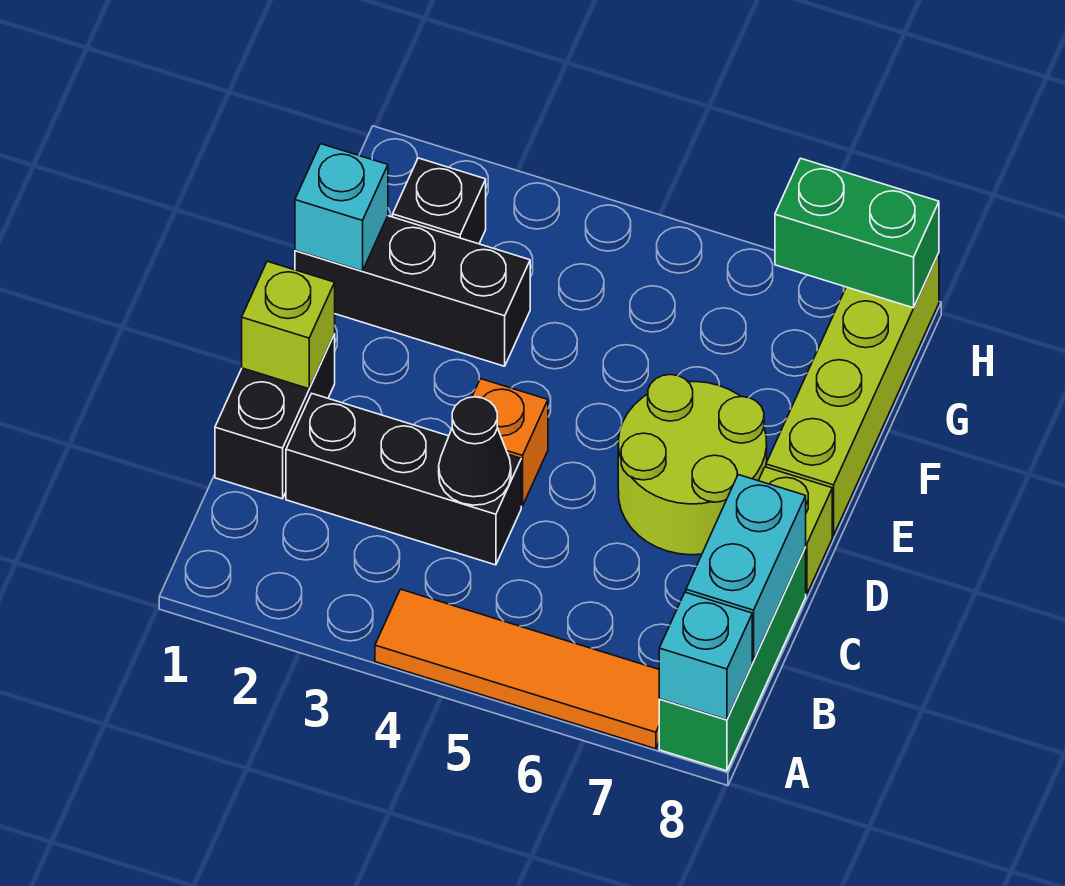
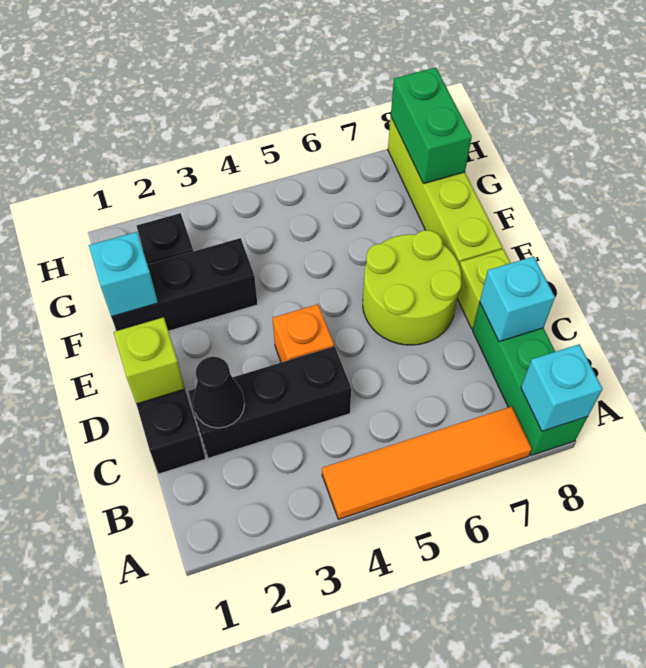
cyan 1x2 brick [686,475,806,661] -> cyan 1x1 brick [480,256,555,342]
black 1x1 cone [439,397,511,505] -> black 1x1 cone moved to [193,357,244,428]
green 1x2 brick [775,158,939,308] -> green 1x2 brick turned to [391,67,472,184]

